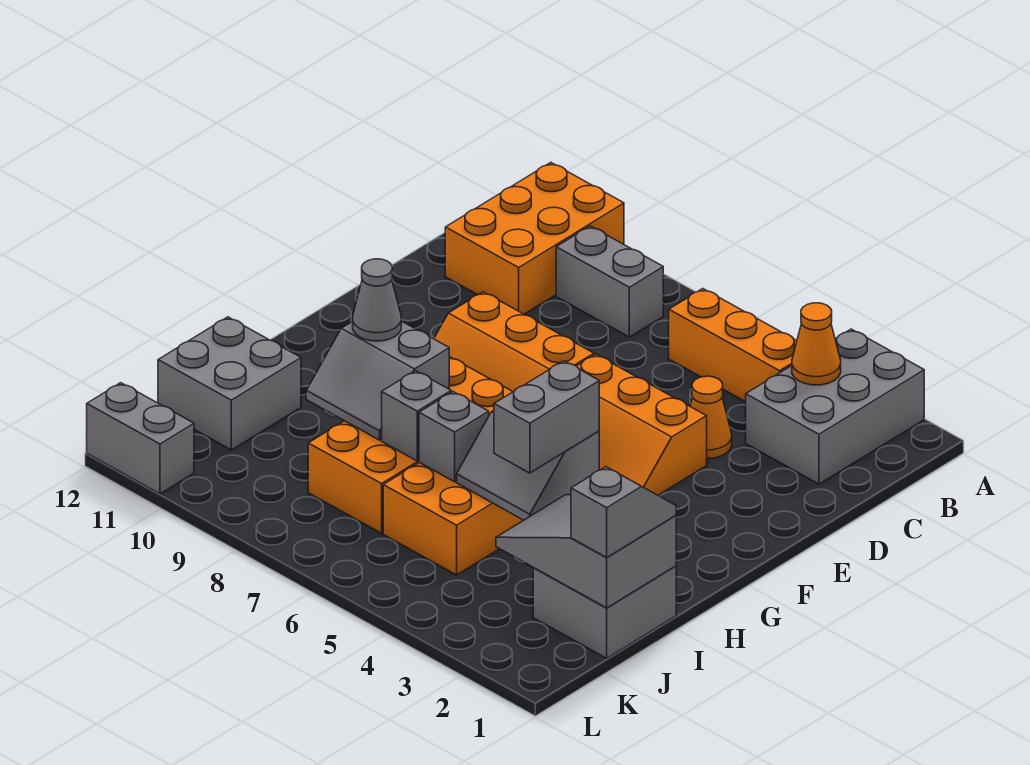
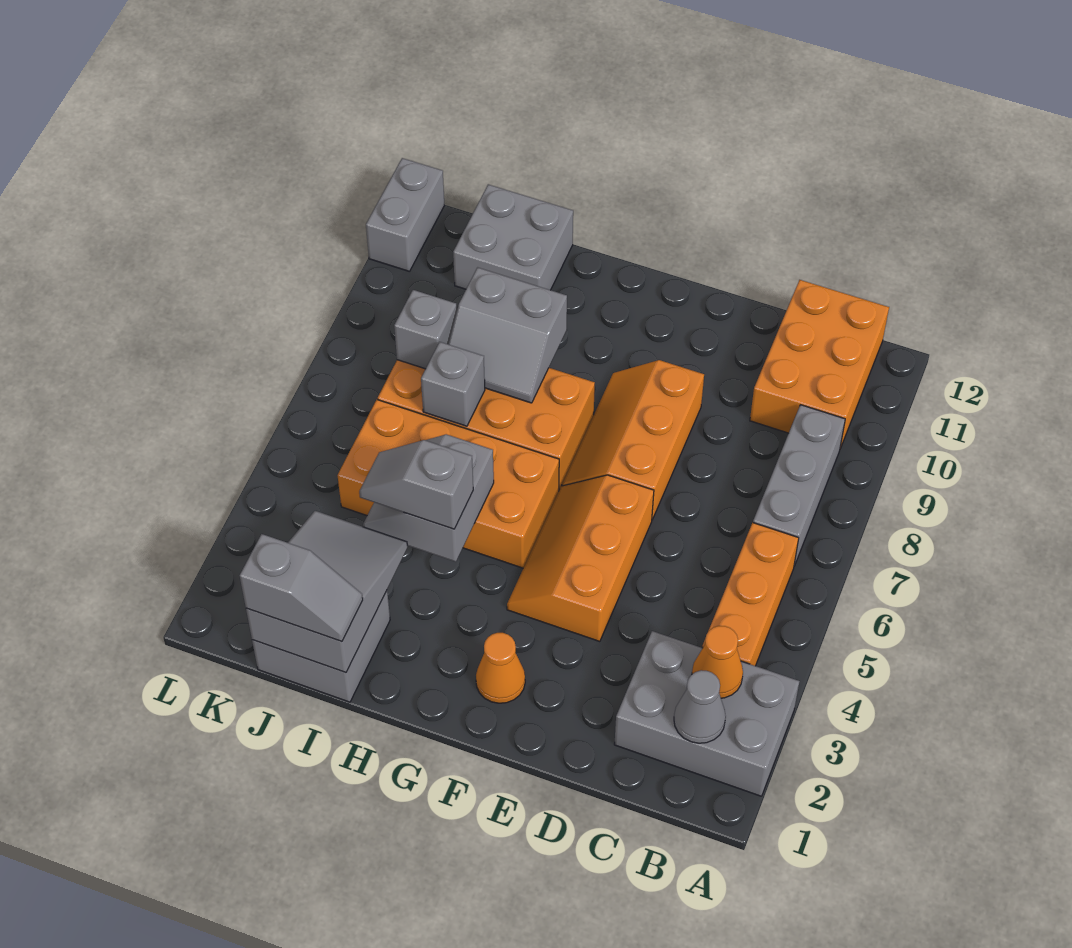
orange 2x3 brick [445,162,624,314] -> orange 2x3 brick turned to [750,280,889,448]
grey 1x2 brick [556,226,663,337] -> grey 1x3 brick [753,405,845,566]
orange 1x1 cone [690,376,732,458] -> orange 1x1 cone moved to [476,633,525,703]
grey 1x2 brick [494,361,599,473] -> grey 1x2 slope [359,440,473,529]
grey 2x2 slope [306,321,449,440] -> grey 2x2 slope turned to [448,267,567,403]
grey 1x1 cone [353,259,401,341] -> grey 1x1 cone moved to [674,670,726,743]
grey 1x1 brick [419,392,489,482] -> grey 1x1 brick moved to [394,290,457,369]

